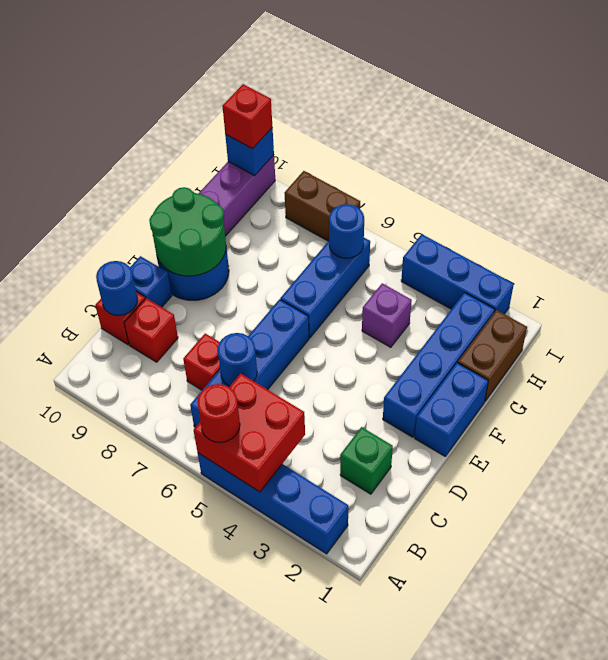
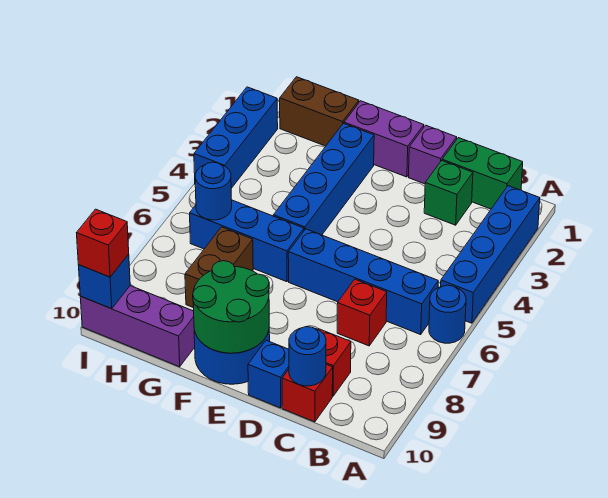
red 2x2 brick [194,374,305,492] -> none
red 1x1 round brick [197,384,240,442] -> none
none -> green 1x2 brick [442,138,523,209]
blue 1x1 round brick [218,333,257,386] -> blue 1x1 round brick moved to [429,285,466,343]
blue 1x2 brick [415,363,488,456] -> purple 1x2 brick [344,101,424,177]
blue 1x4 brick [383,293,495,437] -> blue 1x4 brick turned to [273,123,374,235]
purple 1x1 brick [362,283,412,347] -> purple 1x1 brick moved to [409,125,457,184]
brown 1x2 brick [285,171,360,241] -> brown 1x2 brick moved to [185,227,253,308]

